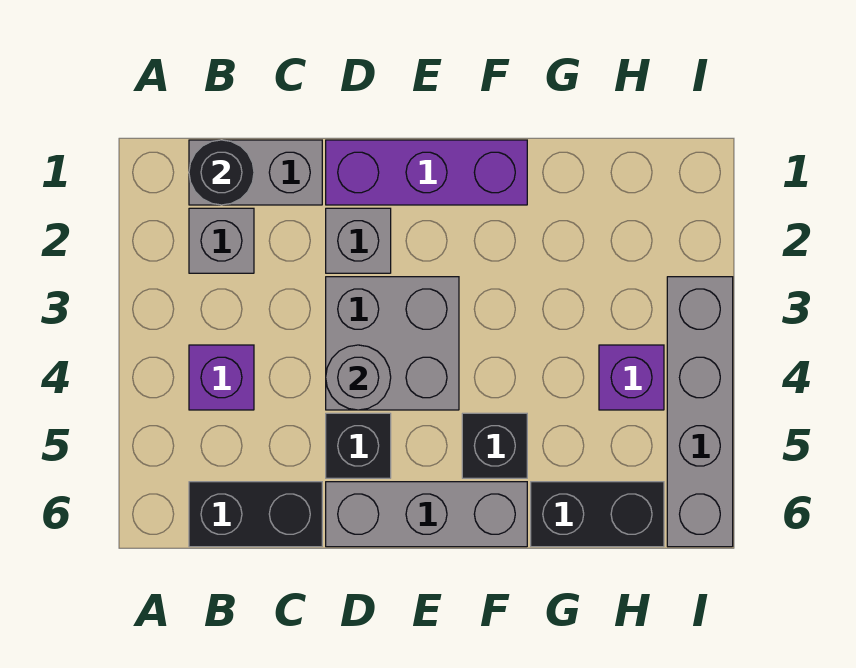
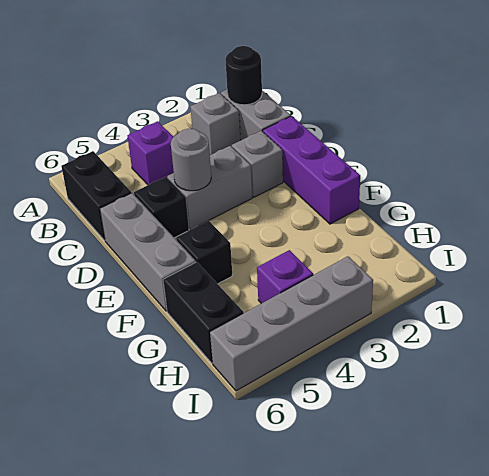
grey 2x2 brick [326,277,459,410] -> grey 1x2 brick [167,146,252,230]

